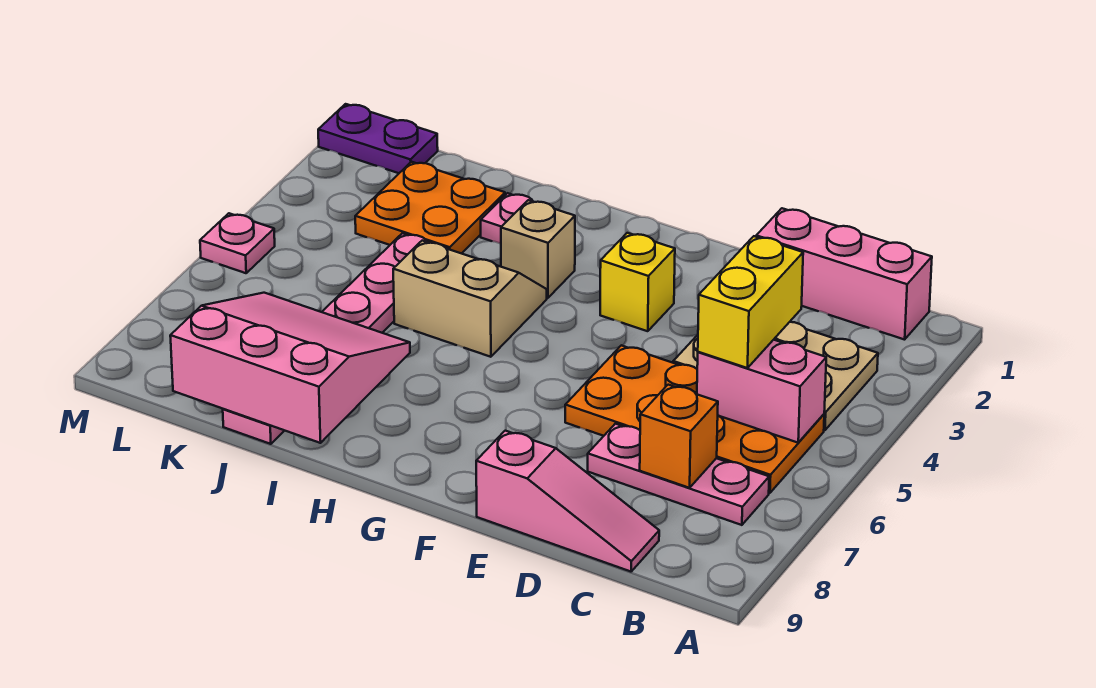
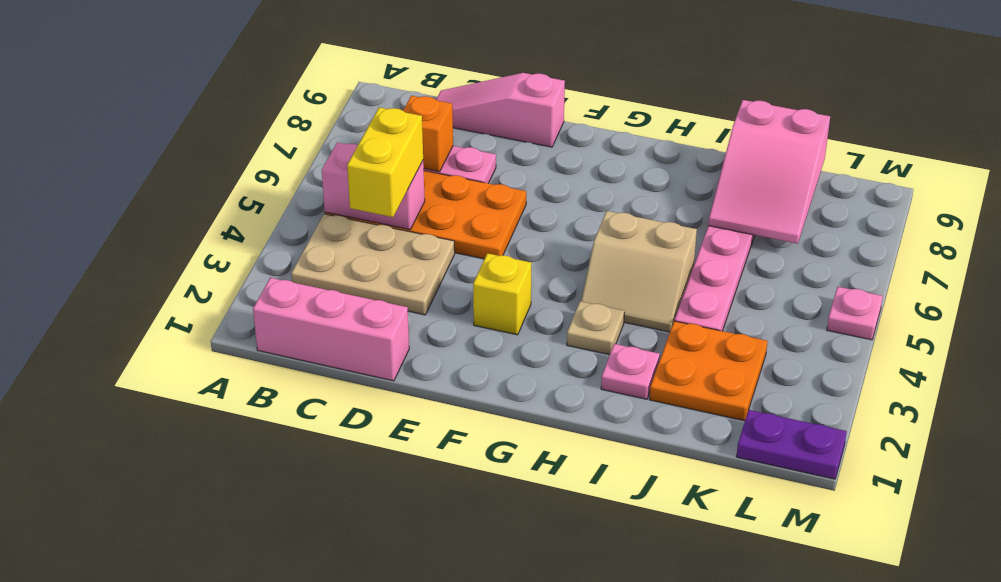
tan 1x1 brick [501,200,575,298] -> tan 1x1 plate [567,301,624,355]
pink 3x3 slope [170,293,410,443] -> pink 2x3 slope [708,100,830,244]

